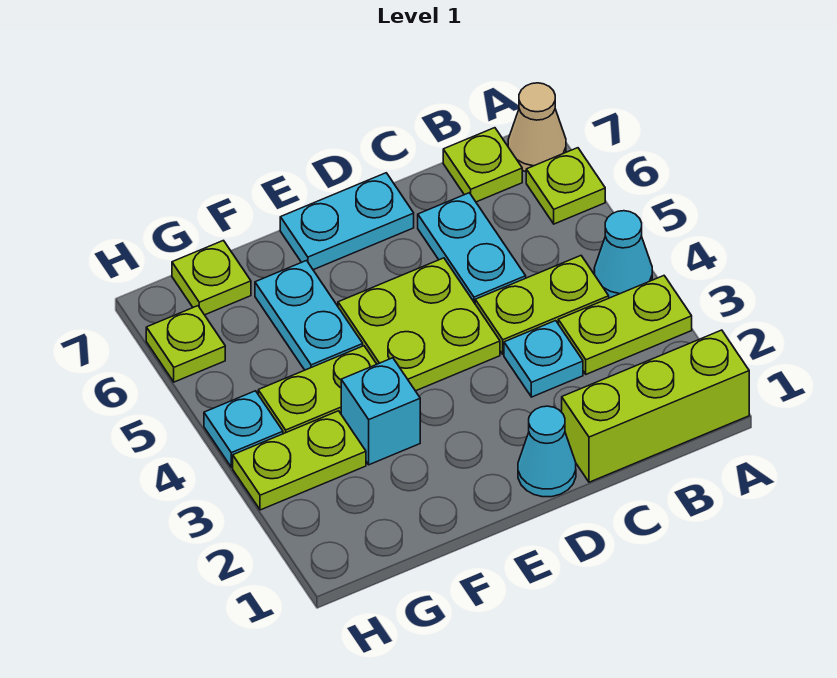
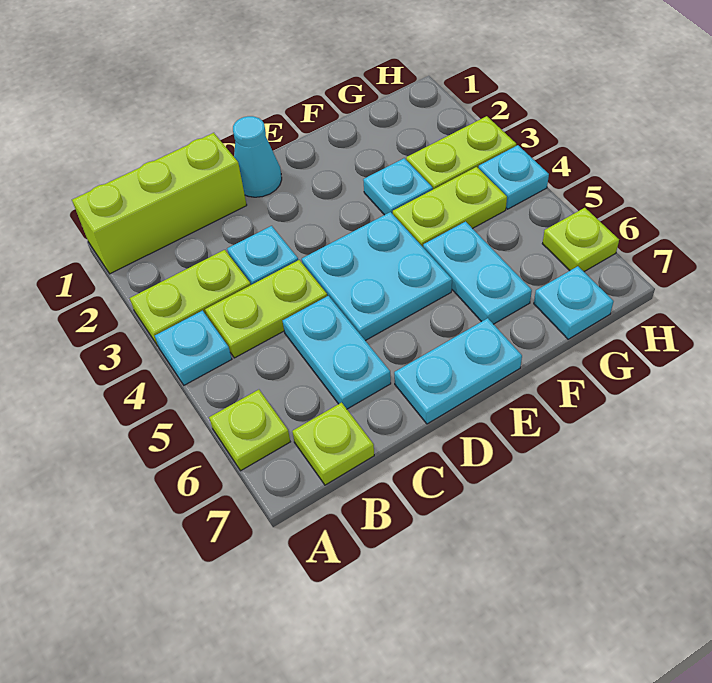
cyan 1x1 cone [594,211,652,298] -> cyan 1x1 plate [155,311,232,385]
tan 1x1 cone [508,83,566,172] -> none
lime 2x2 plate [338,258,500,391] -> cyan 2x2 plate [302,212,452,341]
cyan 1x1 brick [341,358,420,465] -> cyan 1x1 plate [363,158,433,215]
lime 1x1 plate [172,241,251,315] -> cyan 1x1 plate [534,266,614,339]

